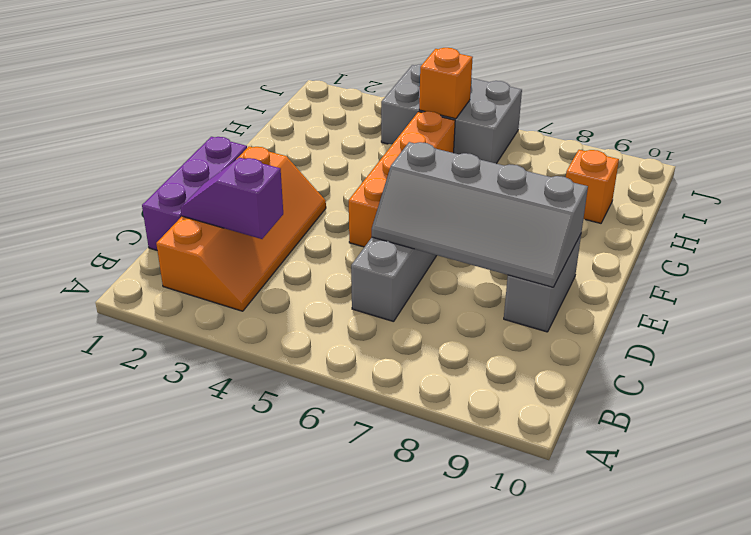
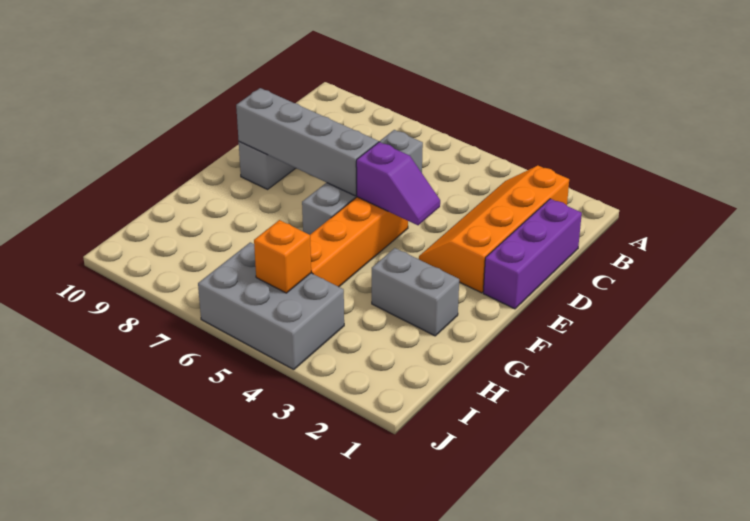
purple 1x2 slope [181,158,283,239] -> purple 1x2 slope moved to [356,142,440,225]
none -> grey 1x2 brick [372,248,459,336]
orange 1x1 brick [566,150,619,223] -> none

